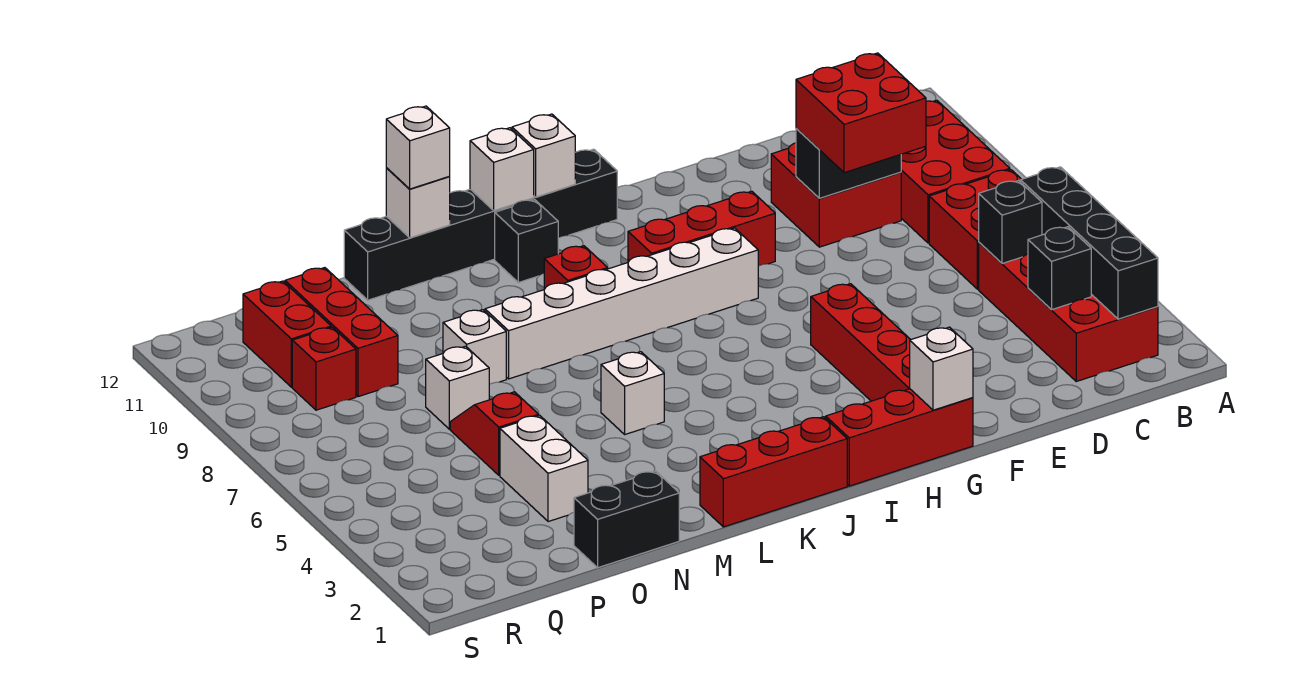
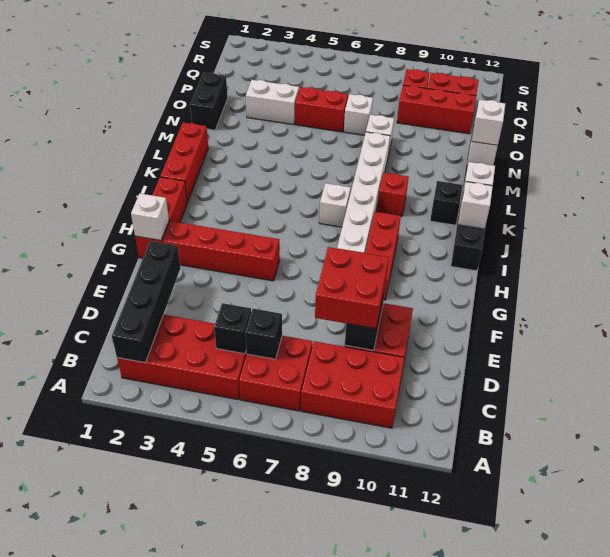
black 1x4 brick [1021,167,1158,319] -> black 1x4 brick turned to [112,241,180,363]
black 1x1 brick [1028,227,1091,309] -> black 1x1 brick moved to [245,309,282,359]
white 1x1 brick [601,352,664,434] -> white 1x1 brick moved to [319,183,351,227]
red 1x2 slope [450,392,539,475] -> red 1x2 brick [295,87,348,132]

